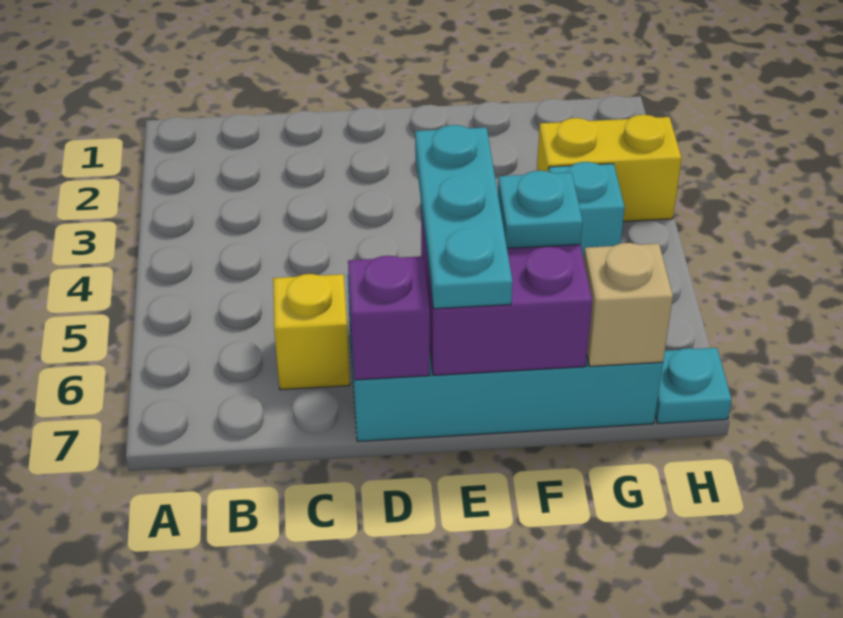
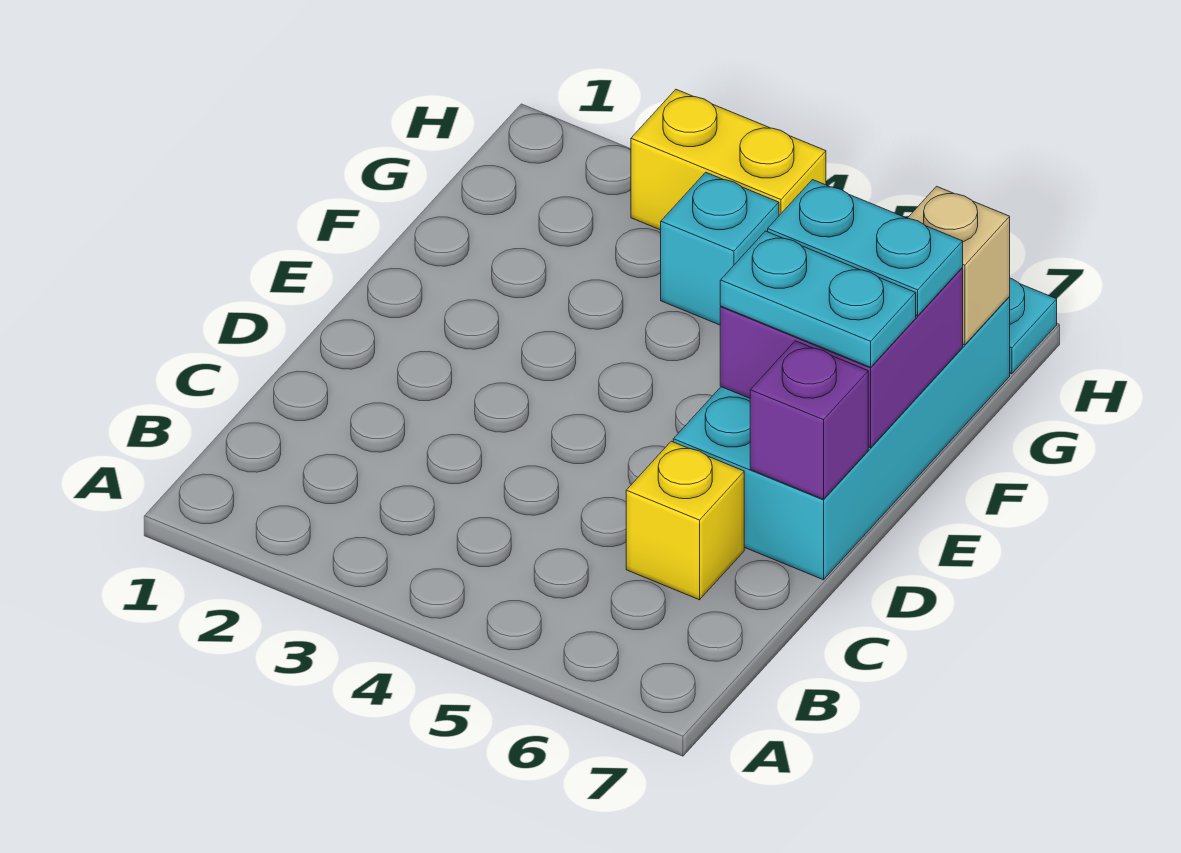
cyan 1x3 plate [415,125,512,309] -> cyan 1x2 plate [720,231,916,367]
cyan 1x1 plate [498,171,583,248] -> cyan 1x2 plate [768,180,963,316]
yellow 1x2 brick [537,115,682,221] -> yellow 1x2 brick turned to [631,90,826,230]

